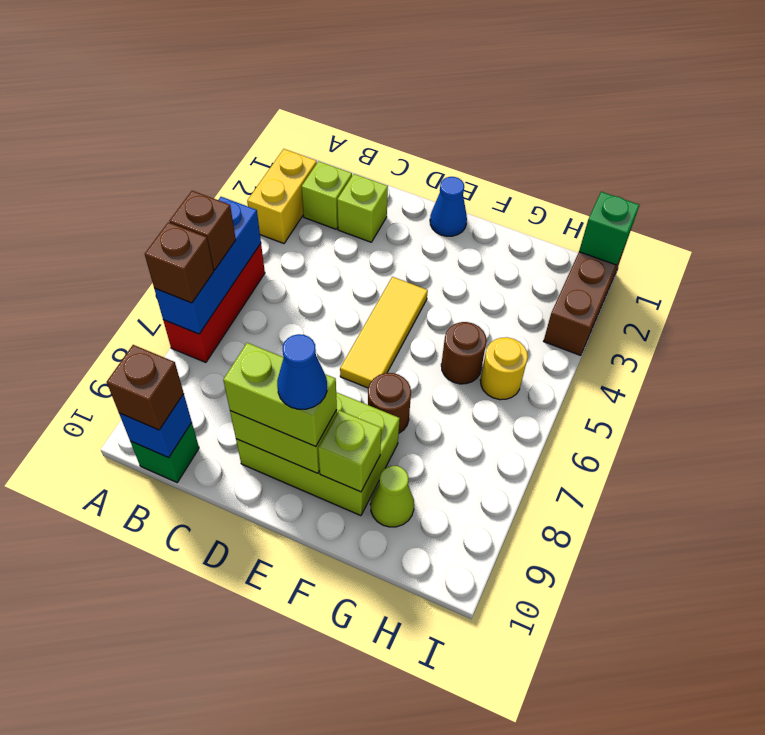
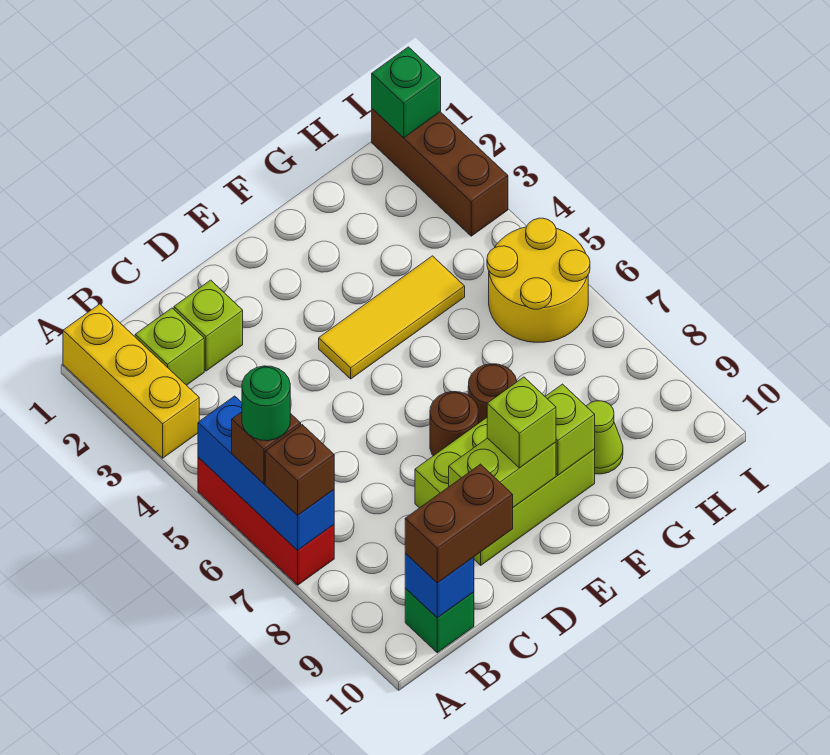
yellow 1x2 brick [247,149,317,244] -> yellow 1x3 brick [63,304,199,458]
none -> green 1x1 round brick [242,366,290,441]
brown 1x1 brick [107,345,184,430] -> brown 1x2 brick [405,464,513,583]
lime 1x2 brick [223,343,337,447] -> lime 1x1 brick [487,377,556,468]
blue 1x1 cone [430,177,467,236] -> none
yellow 1x3 tile [340,277,428,388] -> yellow 1x3 tile turned to [319,256,465,379]
blue 1x1 cone [277,334,327,409] -> none
brown 1x1 round brick [441,322,487,384] -> brown 1x1 round brick moved to [430,392,478,456]
yellow 1x1 round brick [480,337,528,400] -> yellow 2x2 round brick [487,218,590,342]

